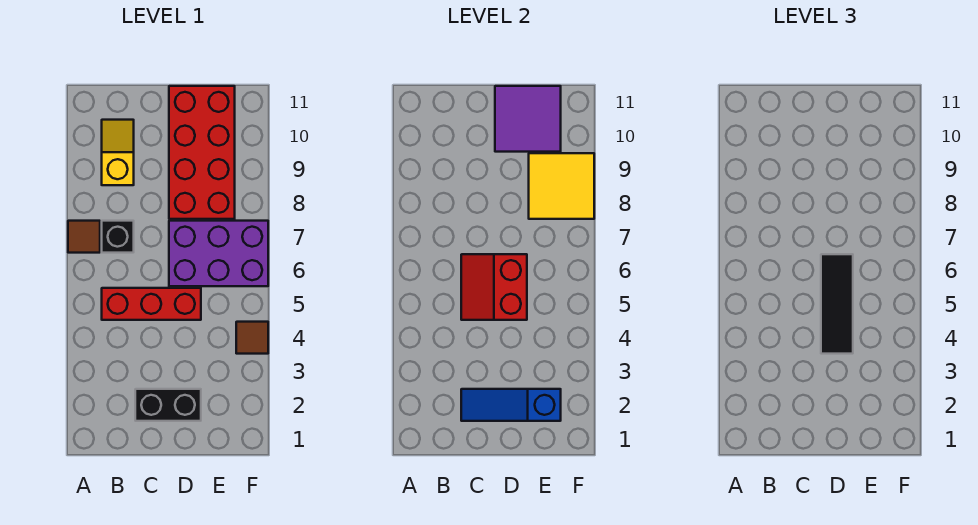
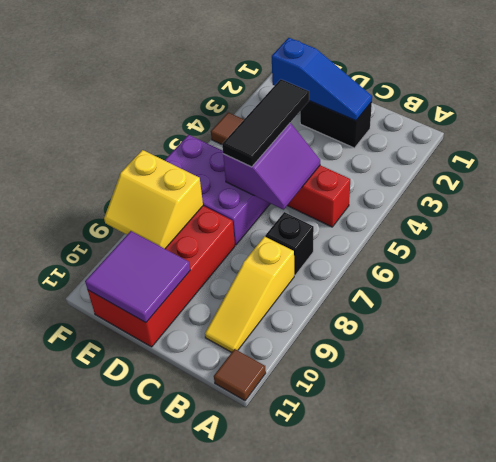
brown 1x1 tile [68,221,100,253] -> brown 1x1 tile moved to [214,349,266,401]
yellow 1x2 slope [102,120,134,185] -> yellow 1x3 slope [205,237,294,352]
red 2x2 slope [461,254,527,320] -> purple 2x2 slope [223,123,320,210]
yellow 2x2 tile [529,153,594,219] -> yellow 2x2 slope [104,150,203,249]

